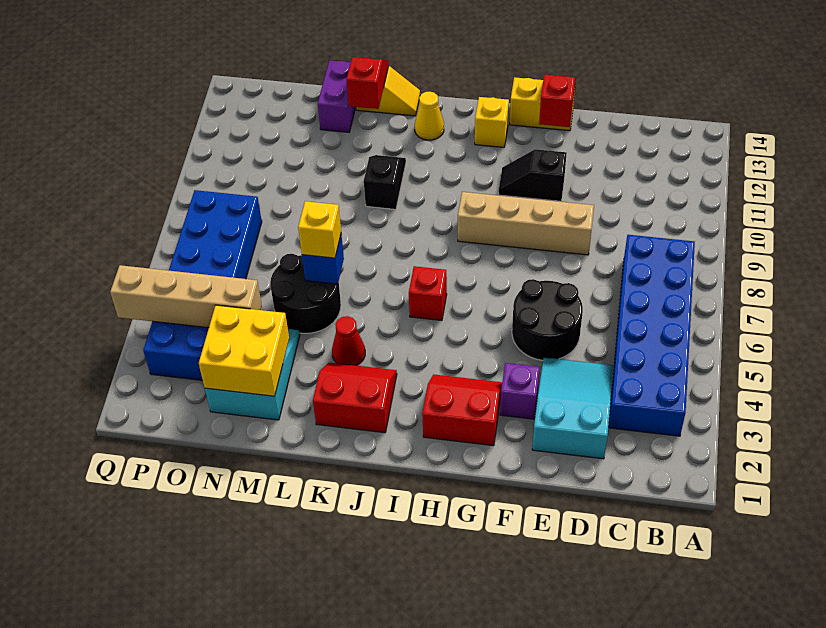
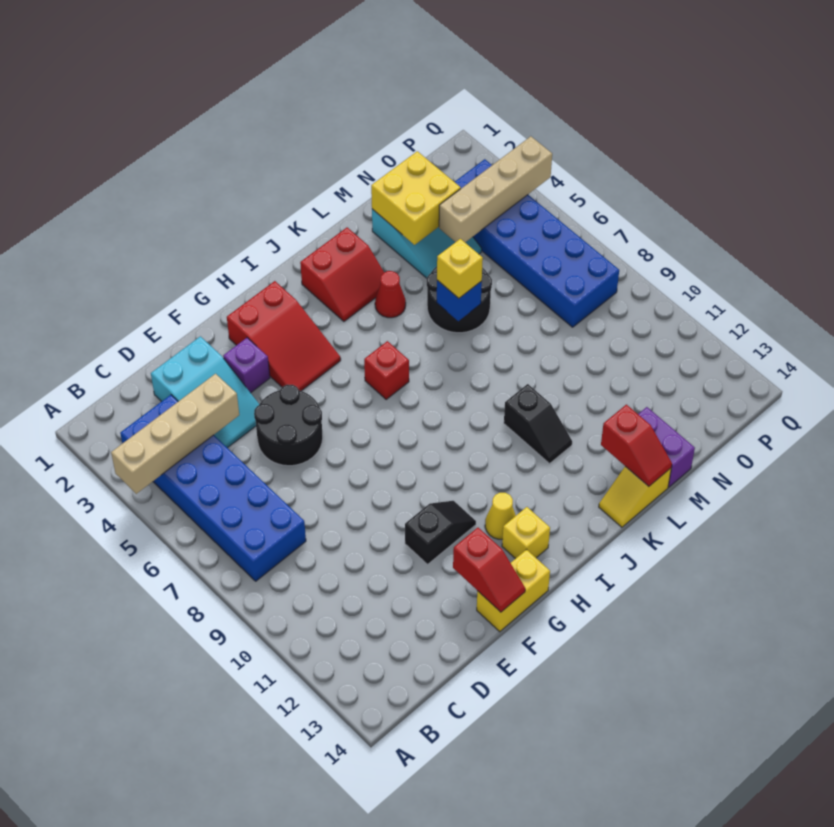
tan 1x4 brick [458,192,594,255] -> tan 1x4 brick moved to [111,374,239,494]
red 2x2 slope [422,375,502,446] -> red 2x3 slope [227,281,341,391]
yellow 1x1 cone [415,92,444,140] -> yellow 1x1 cone moved to [485,493,516,539]

